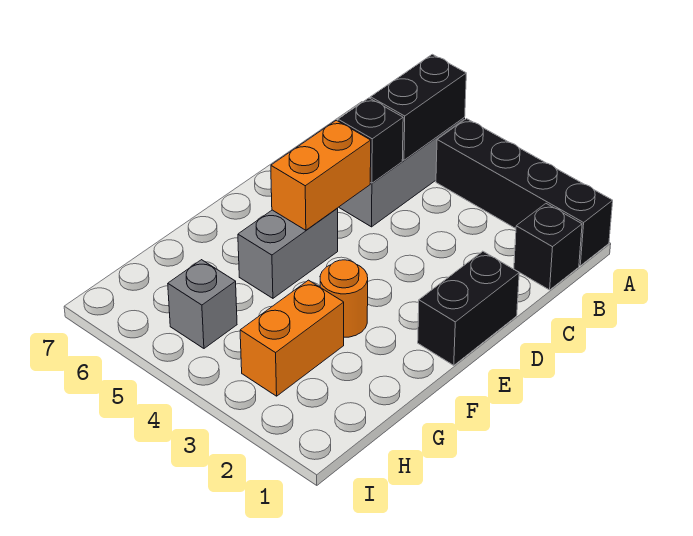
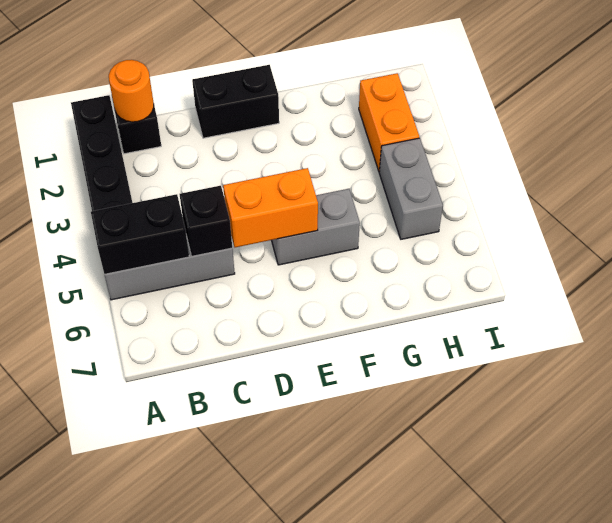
orange 1x1 round brick [320,260,368,337] -> orange 1x1 round brick moved to [109,60,154,122]
orange 1x2 brick [240,280,344,396] -> orange 1x2 brick turned to [359,73,419,171]
grey 1x1 brick [168,260,237,348] -> grey 1x2 brick [379,138,443,239]

